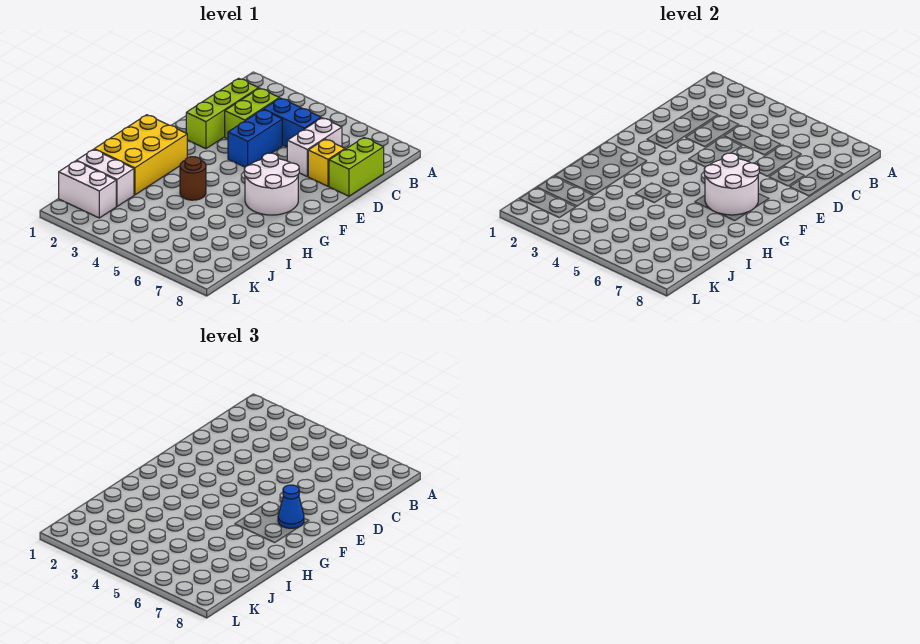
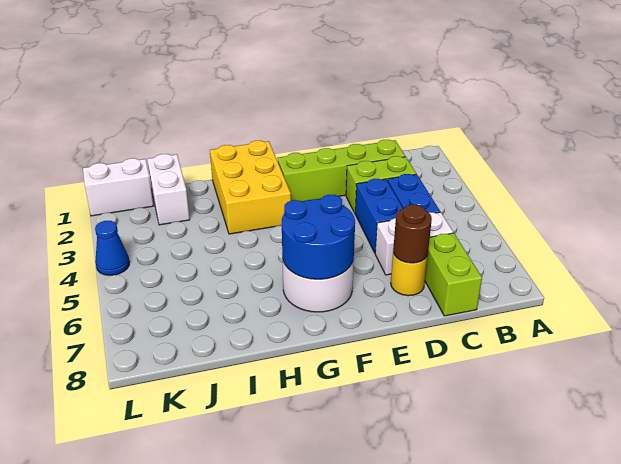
lime 1x3 brick [186,78,259,149] -> lime 1x4 brick [277,140,405,202]
lime 1x2 brick [329,138,384,196] -> lime 1x2 brick turned to [425,233,482,316]
blue 1x2 brick [228,110,282,167] -> blue 1x2 brick turned to [355,179,403,253]
yellow 1x1 brick [308,139,345,186] -> yellow 1x1 round brick [391,252,428,296]
white 2x2 round brick [704,153,759,215] -> blue 2x2 round brick [282,195,355,279]
blue 1x1 cone [278,485,304,528] -> blue 1x1 cone moved to [95,221,130,275]
yellow 2x3 brick [94,115,187,195] -> yellow 2x3 brick turned to [210,141,291,234]
brown 1x1 round brick [180,157,206,200] -> brown 1x1 round brick moved to [393,205,432,263]
white 1x2 brick [59,161,116,218] -> white 1x2 brick turned to [83,158,153,216]

